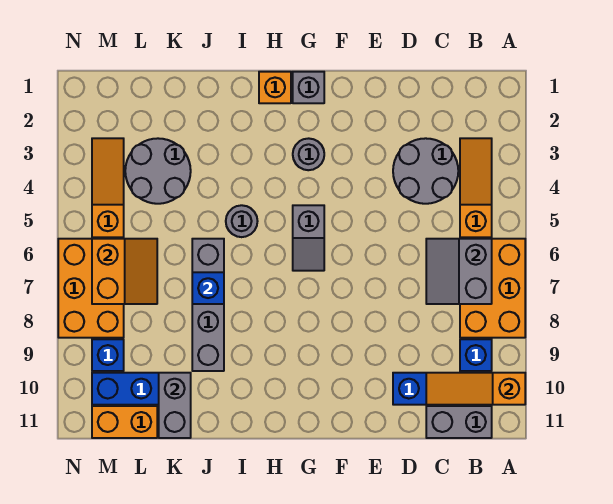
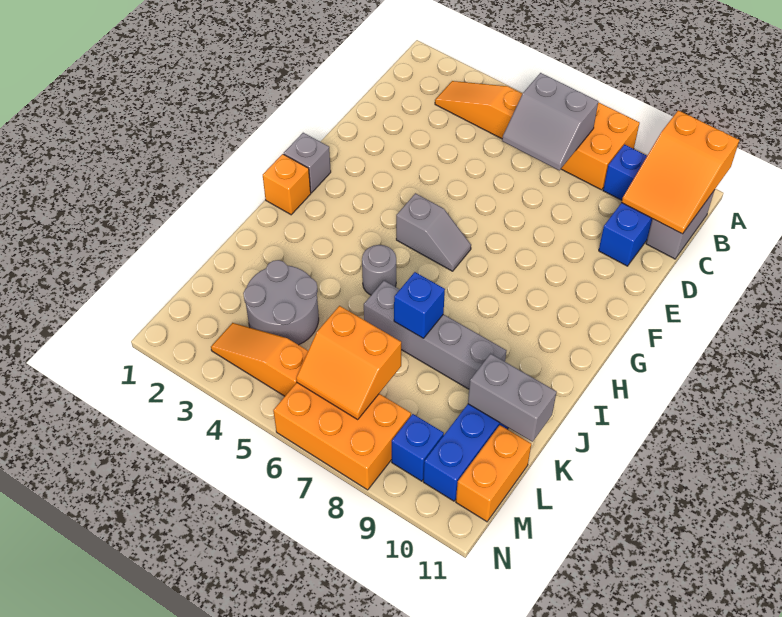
orange 1x3 slope [426,373,525,405] -> orange 2x3 slope [622,110,739,234]
grey 2x2 round brick [393,138,458,204] -> none
grey 1x1 round brick [293,138,324,170] -> none
orange 2x2 slope [92,239,157,304] -> orange 2x2 slope turned to [296,306,401,419]

